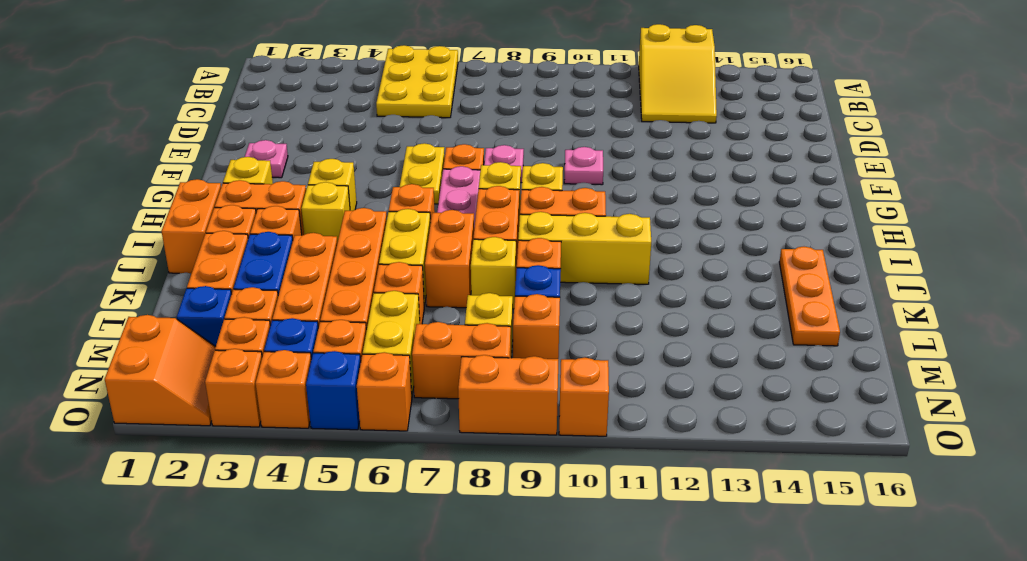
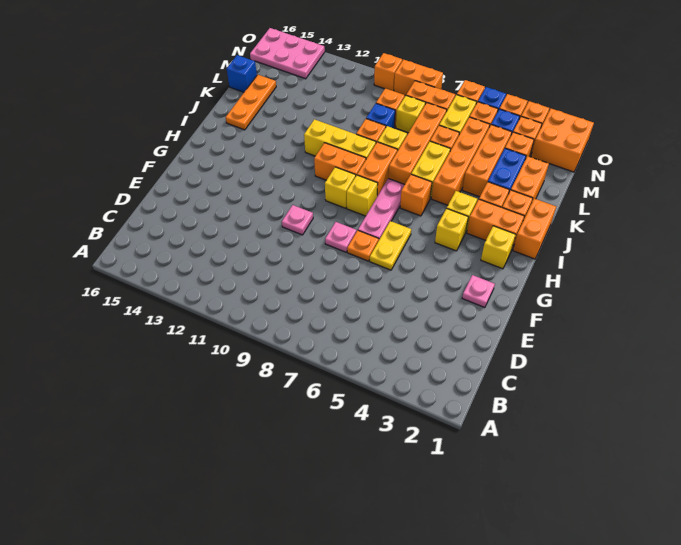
yellow 2x3 plate [376,45,458,118] -> none
yellow 2x3 slope [639,24,717,123] -> none
orange 1x2 brick [425,210,474,308] -> orange 1x4 brick [389,103,447,184]
blue 1x1 brick [177,286,232,346] -> blue 1x1 brick moved to [227,55,257,92]
orange 2x2 slope [105,315,216,426] -> orange 2x2 brick [531,109,594,172]
none -> pink 2x3 plate [250,28,325,79]

